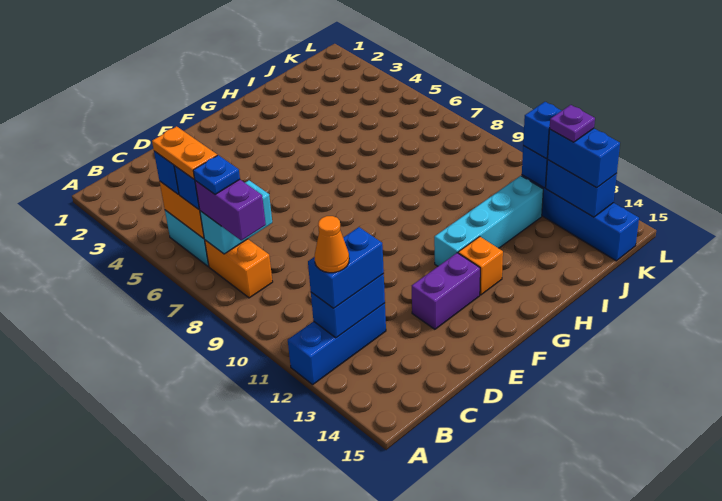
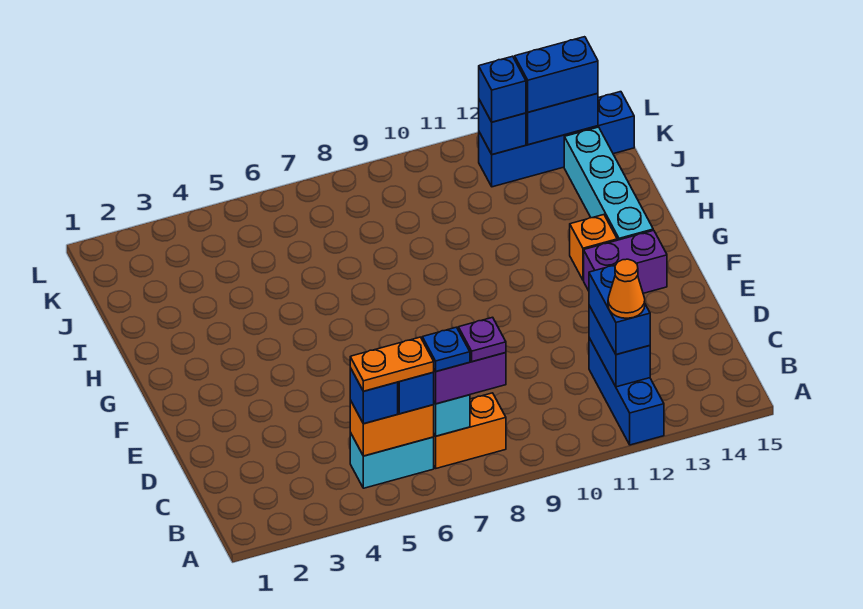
purple 1x2 brick [412,253,480,329] -> purple 1x2 brick turned to [584,230,667,293]
cyan 1x4 brick [434,176,543,266] -> cyan 1x4 brick moved to [564,127,653,240]
purple 1x1 plate [550,105,595,142] -> purple 1x1 plate moved to [458,317,506,362]

